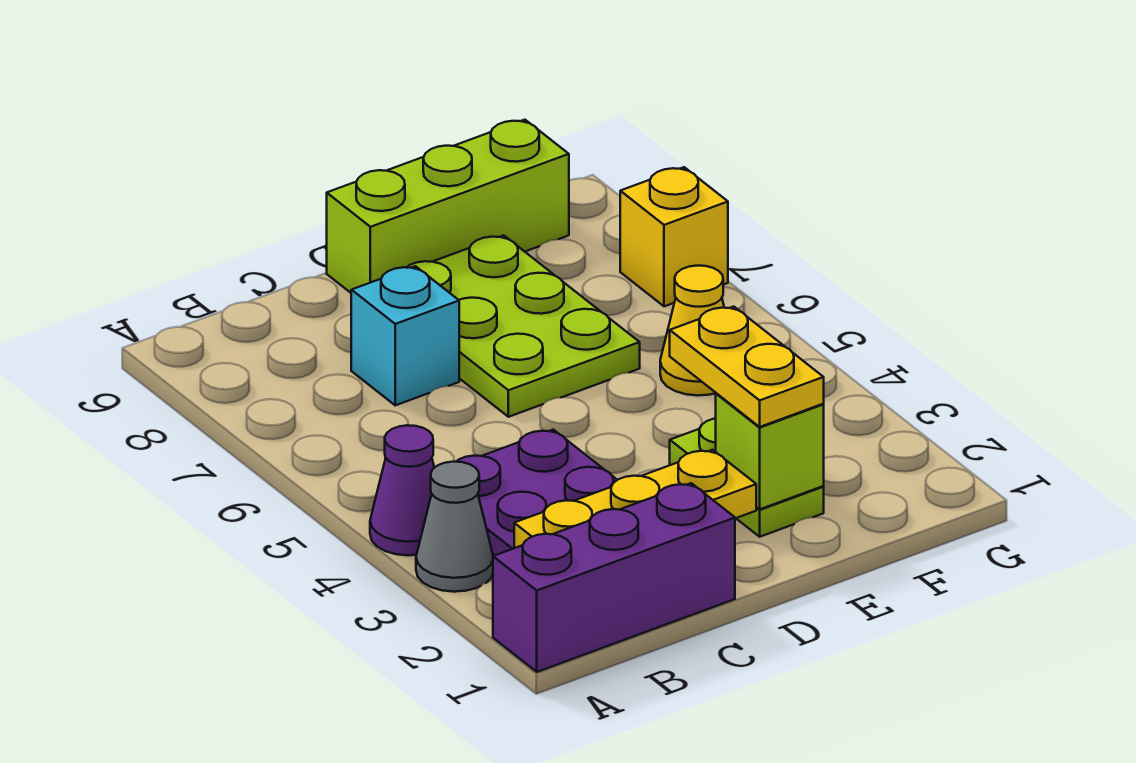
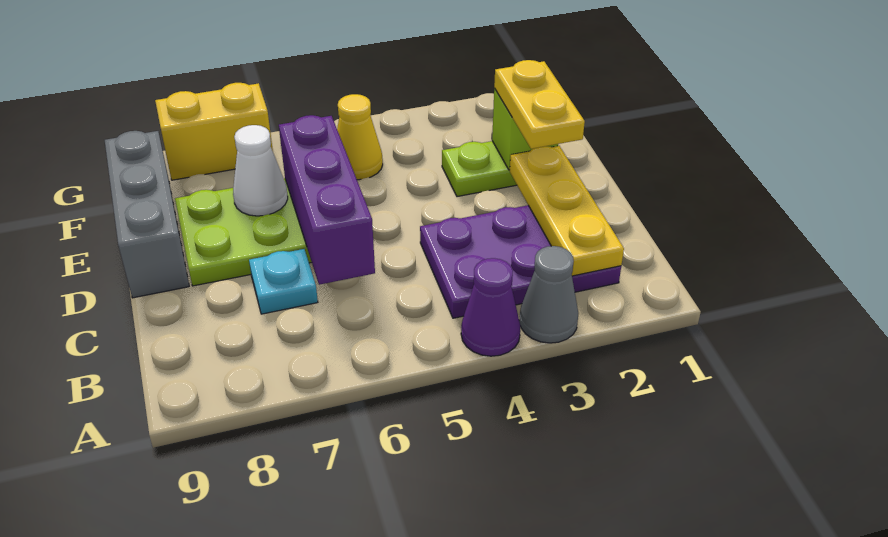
purple 1x3 brick [493,483,735,672] -> purple 1x3 brick moved to [279,115,375,285]
cyan 1x1 brick [351,266,459,405] -> cyan 1x1 plate [249,249,318,314]
lime 1x3 brick [327,120,569,293] -> grey 1x3 brick [105,131,189,298]
yellow 1x2 plate [670,306,824,427] -> yellow 1x2 plate turned to [494,60,585,149]
none -> white 1x1 cone [233,125,288,216]
yellow 1x1 brick [620,167,728,306] -> yellow 1x2 brick [155,83,273,180]

